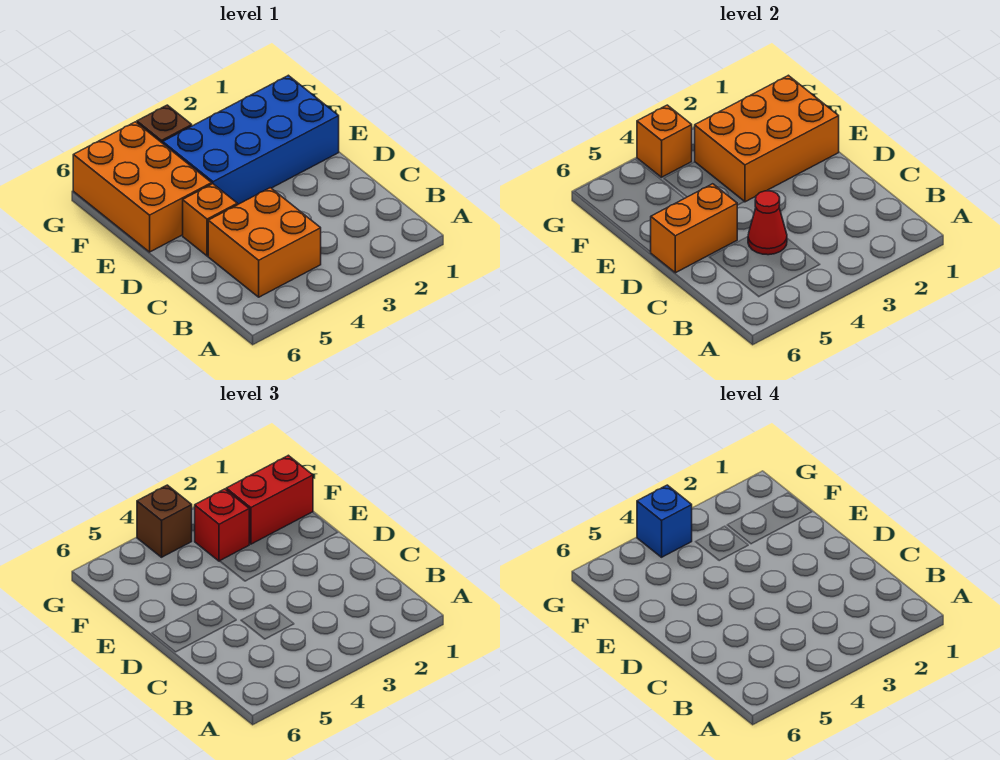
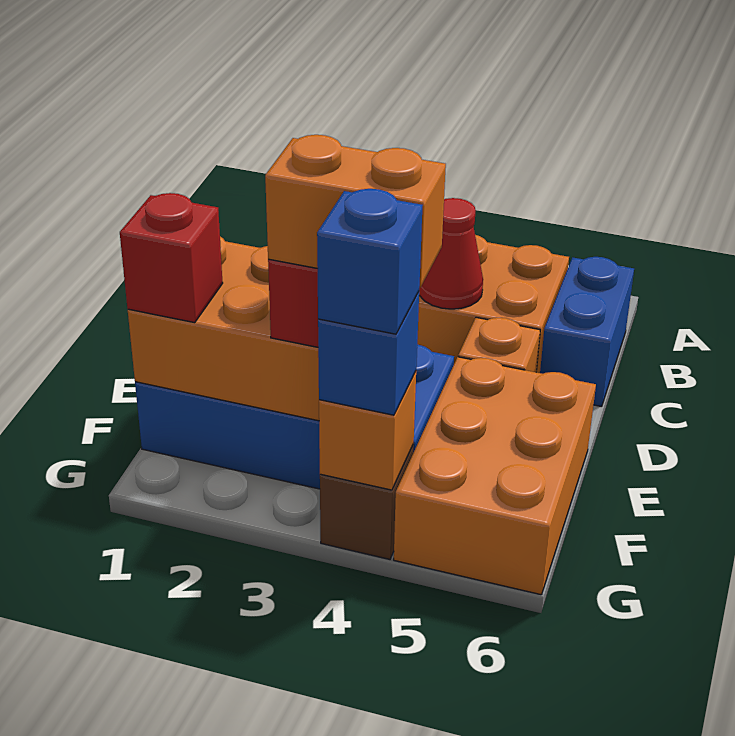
none -> blue 1x2 brick [540,257,634,407]
orange 1x2 brick [651,184,737,273] -> orange 1x2 brick moved to [265,135,446,288]
red 1x2 brick [226,455,313,544] -> red 1x1 brick [120,193,223,323]
brown 1x1 brick [137,485,192,557] -> blue 1x1 brick [318,292,419,415]

